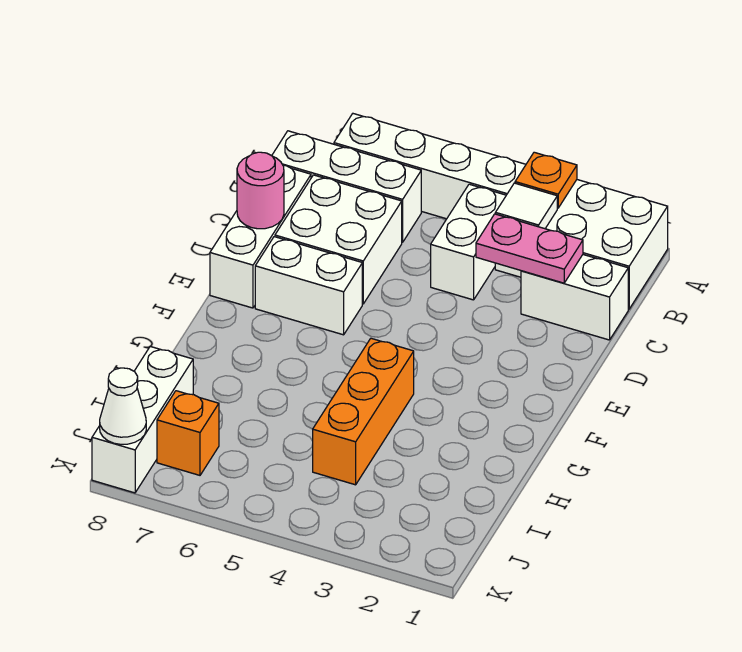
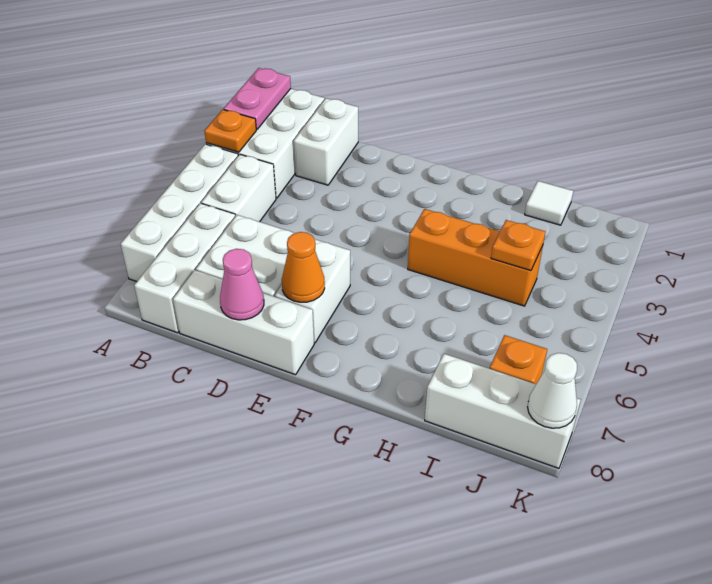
white 1x1 tile [495,183,557,229] -> white 1x1 tile moved to [525,181,573,225]
white 1x2 brick [431,184,506,300] -> white 1x2 brick turned to [201,155,276,222]
pink 1x2 plate [476,214,583,283] -> pink 1x2 plate moved to [224,68,291,129]
pink 1x1 round brick [237,152,284,229] -> pink 1x1 cone [220,249,264,320]
none -> orange 1x1 cone [282,232,325,302]
none -> orange 1x1 plate [491,220,545,271]

